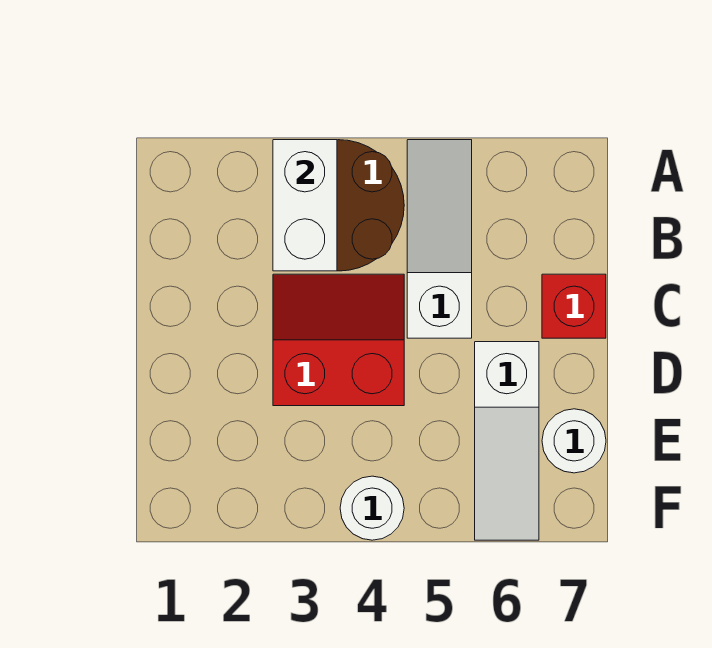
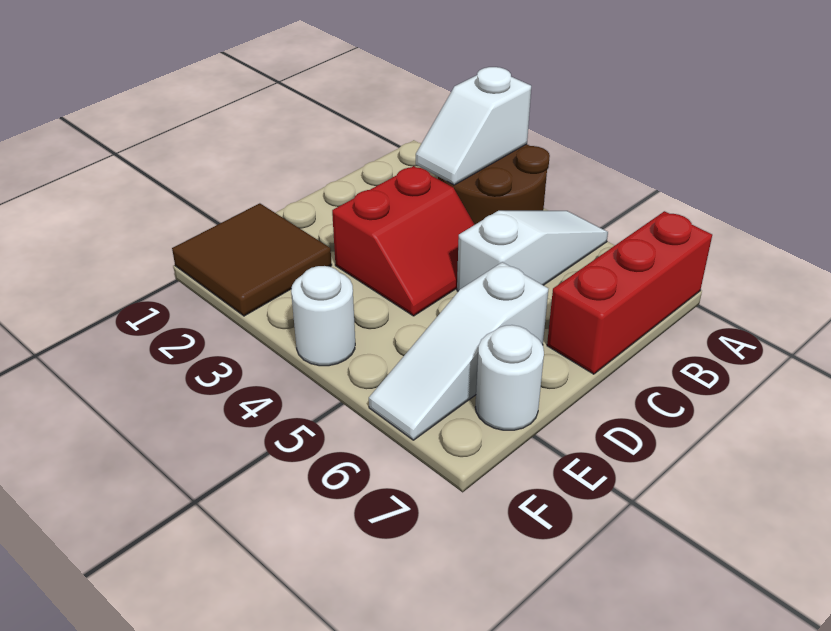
white 1x2 brick [273,140,337,271] -> white 1x2 slope [416,67,531,185]
red 2x2 slope [273,274,404,406] -> red 2x2 slope turned to [332,166,475,316]
red 1x1 brick [542,274,606,338] -> red 1x3 brick [547,211,712,374]
none -> brown 2x2 tile [172,203,332,316]

